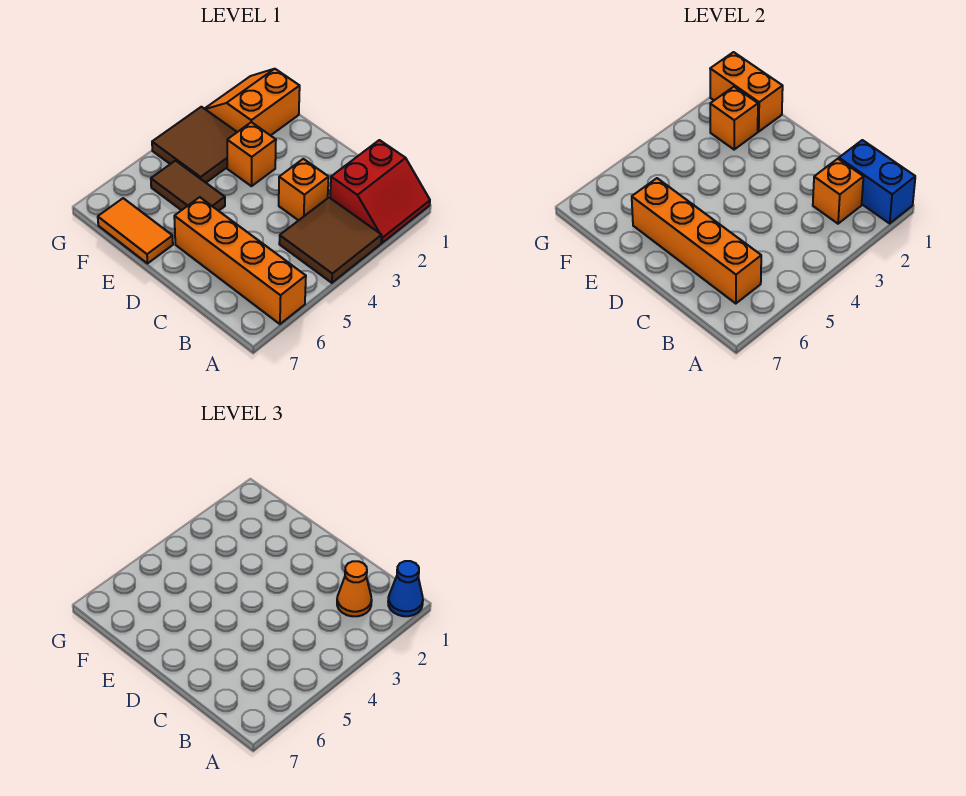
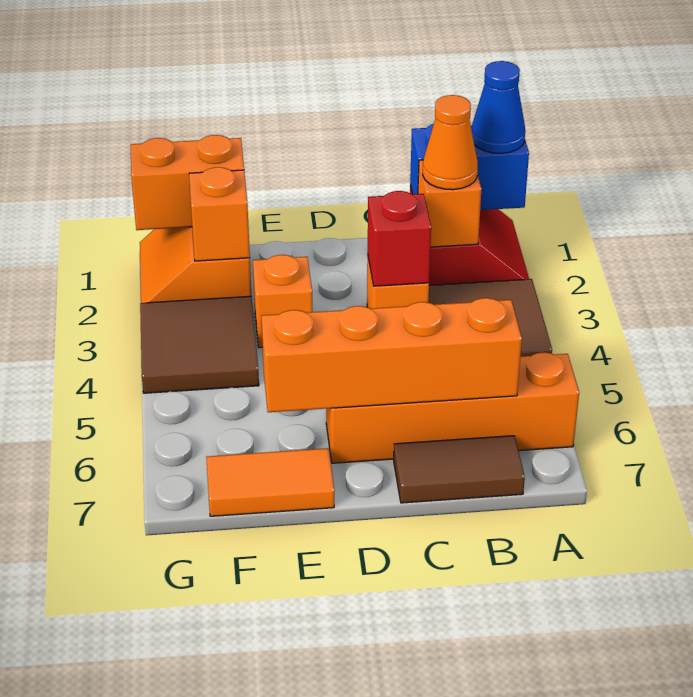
none -> red 1x1 brick [368,191,431,286]
brown 1x2 tile [151,161,225,211] -> brown 1x2 tile moved to [394,436,525,503]

